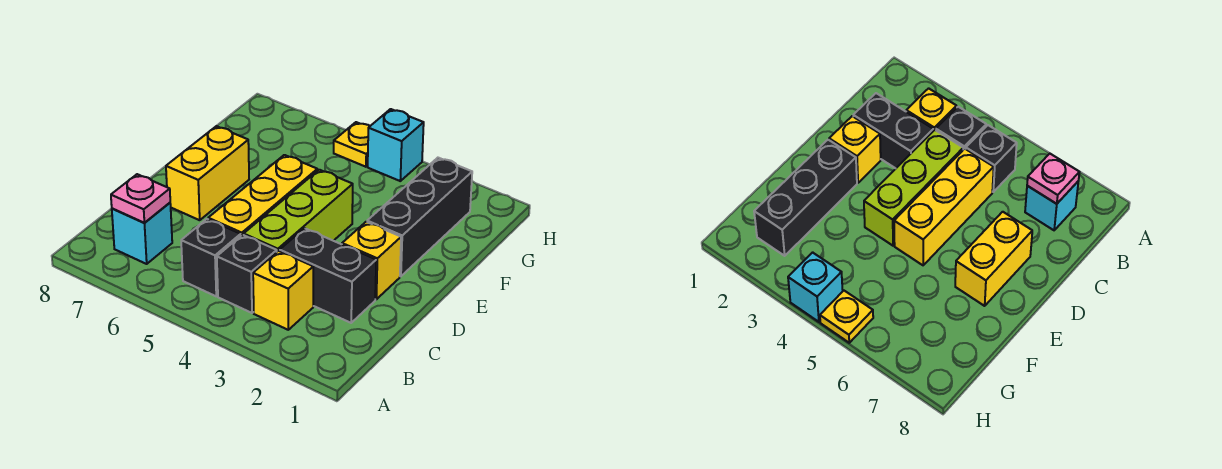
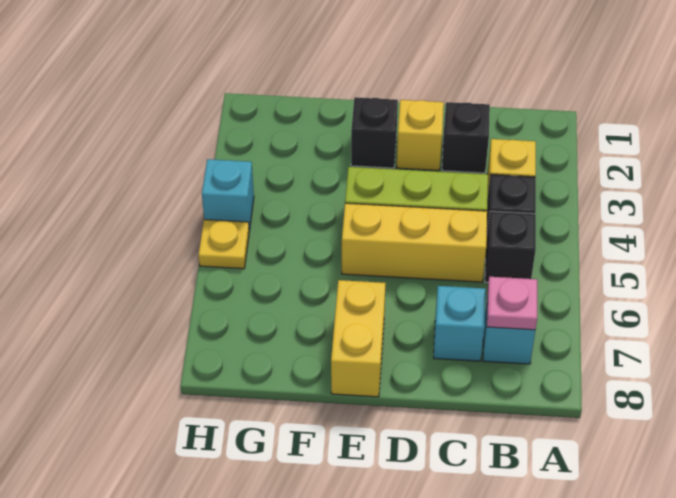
black 1x2 brick [280,228,376,323] -> black 1x1 brick [442,102,490,173]
none -> cyan 1x1 brick [434,286,485,361]
yellow 1x2 brick [166,126,249,220] -> yellow 1x2 brick turned to [331,280,386,397]
black 1x3 brick [367,158,472,276] -> black 1x1 brick [351,97,398,168]

